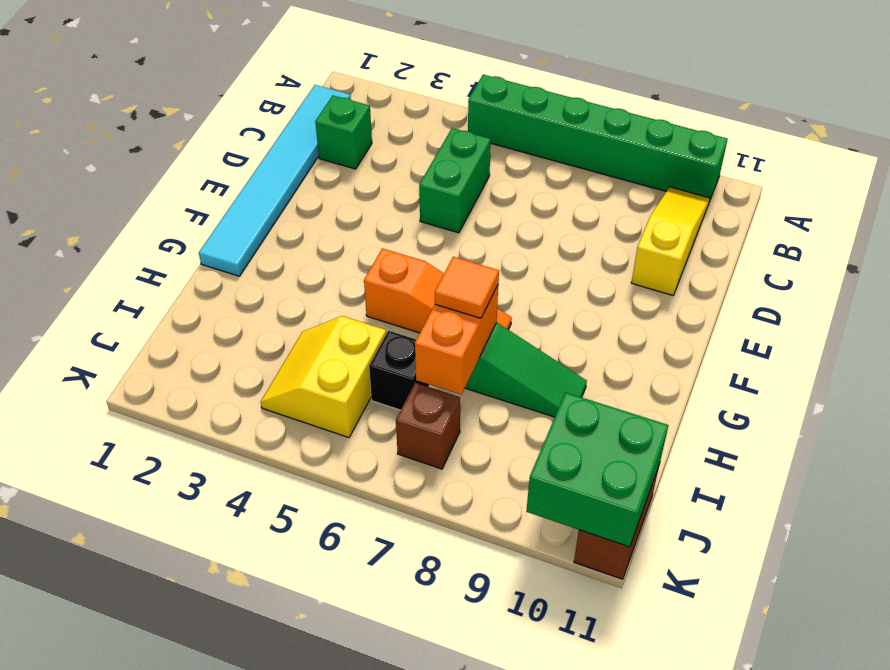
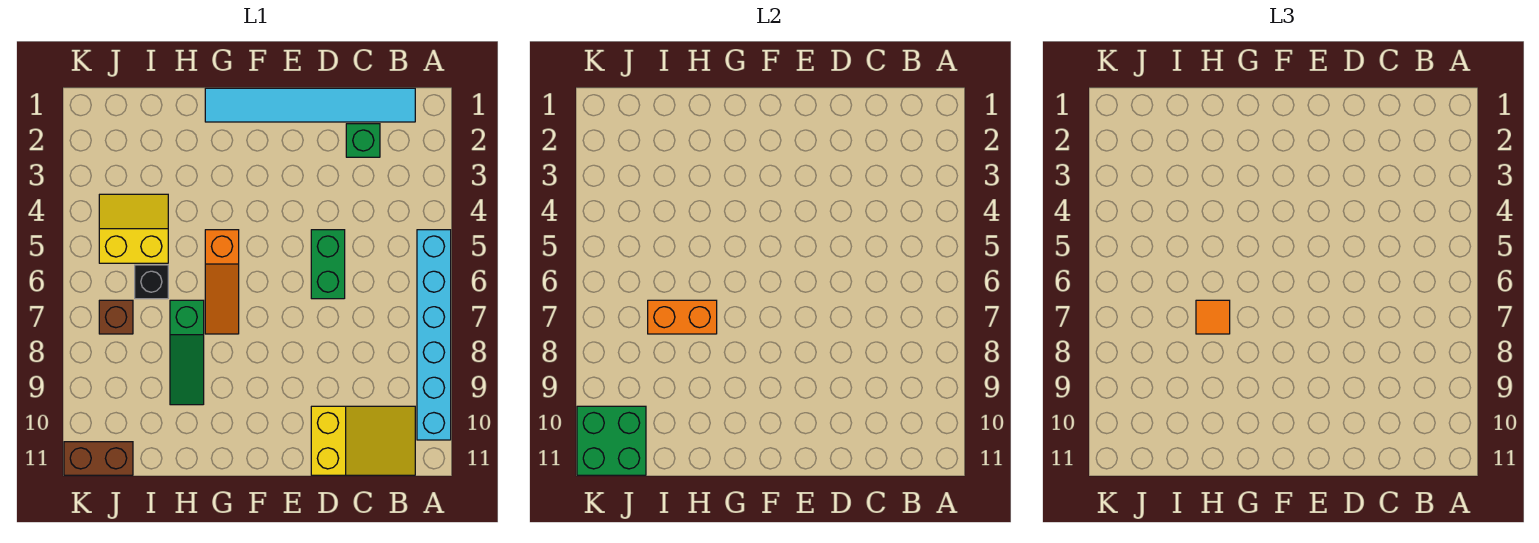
green 1x6 brick [468,75,728,202] -> cyan 1x6 brick [417,230,451,440]
yellow 1x3 slope [632,187,710,295] -> yellow 2x3 slope [311,406,415,475]
green 1x2 brick [419,128,491,233] -> green 1x2 brick turned to [311,230,345,299]

